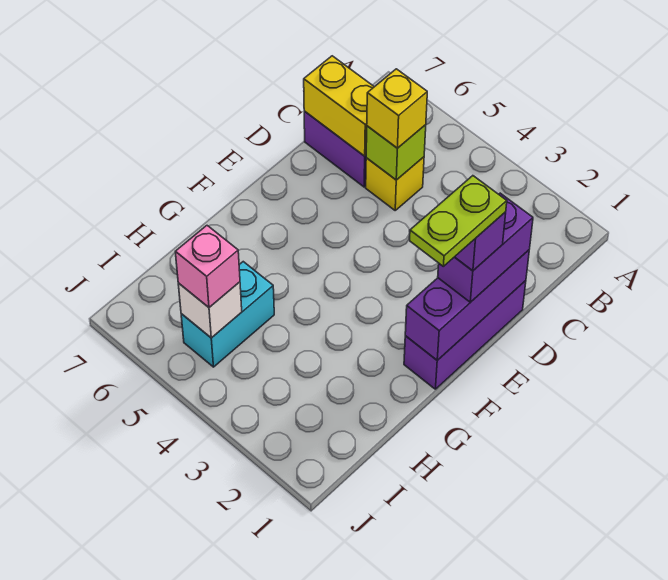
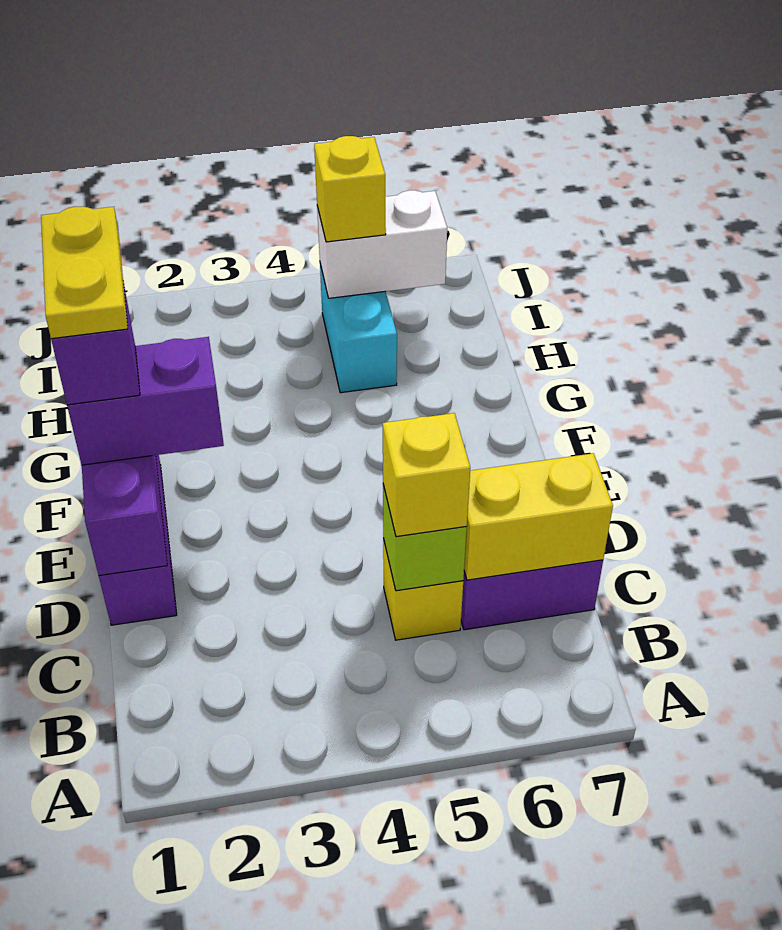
purple 1x2 brick [438,193,533,302] -> purple 1x2 brick turned to [67,337,224,465]
lime 1x2 plate [410,176,507,266] -> yellow 1x2 plate [41,206,128,339]
white 1x1 brick [178,282,242,338] -> white 1x2 brick [317,190,447,298]
pink 1x1 brick [175,226,240,307] -> yellow 1x1 brick [314,136,386,242]

